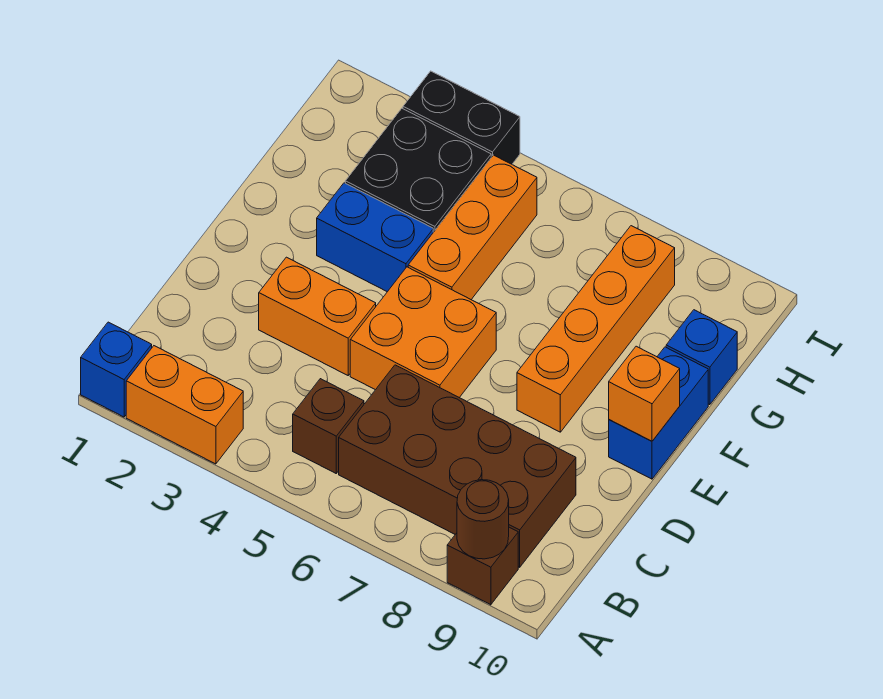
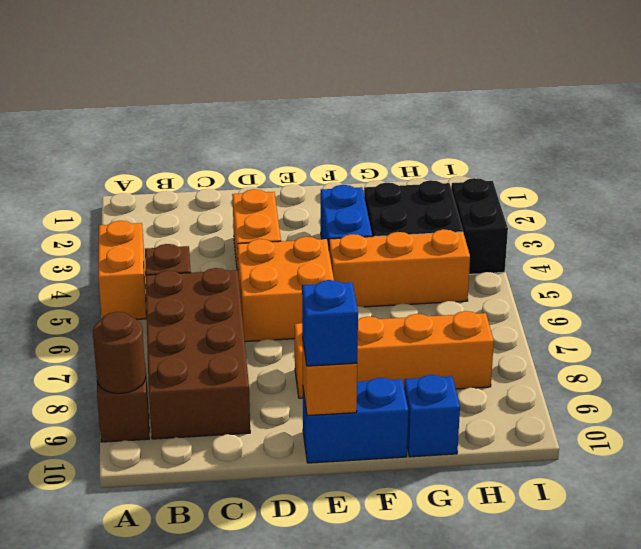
blue 1x1 brick [81,322,152,417] -> blue 1x1 brick moved to [302,280,358,366]
orange 1x2 brick [126,346,243,464] -> orange 1x2 brick moved to [98,221,146,319]

